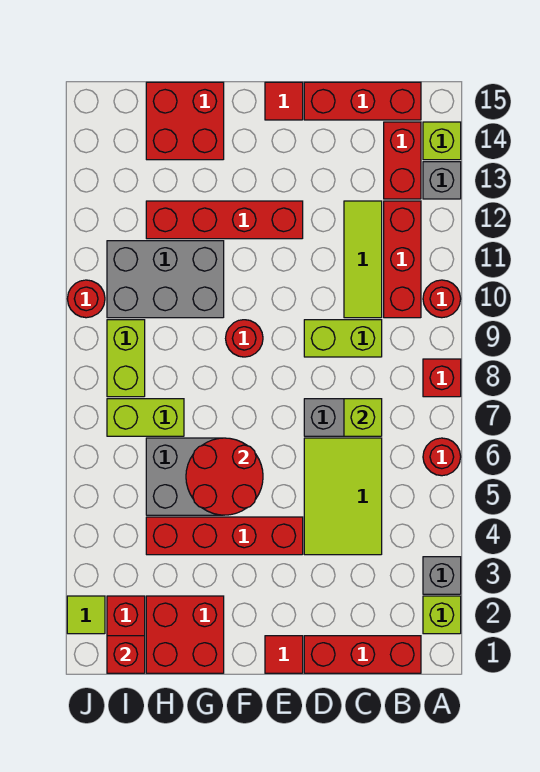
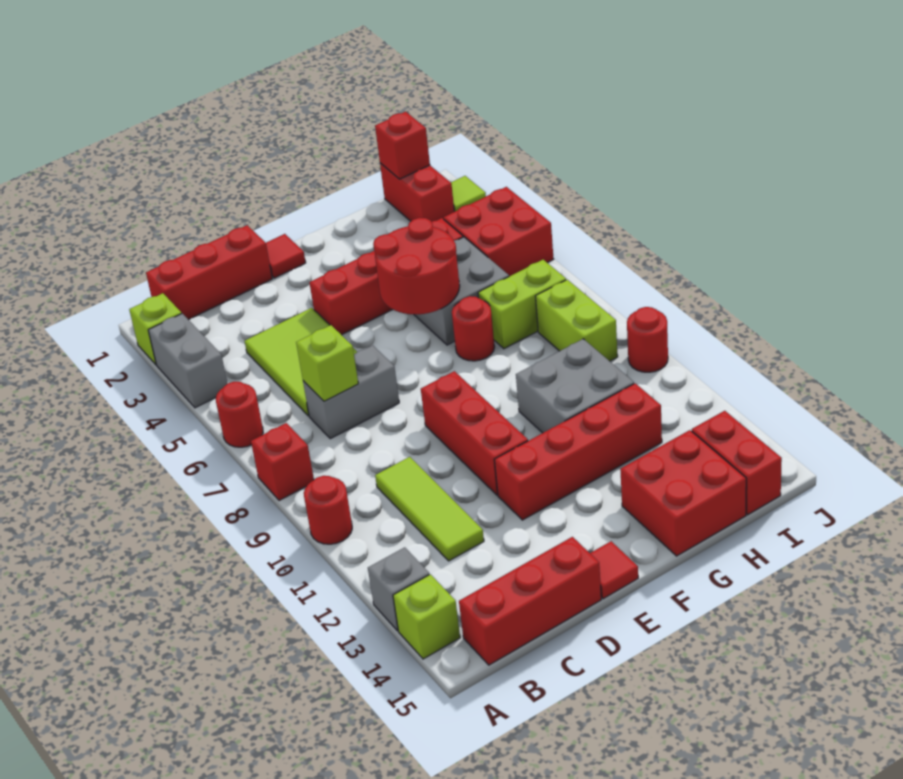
grey 1x1 brick [423,557,461,594] -> grey 1x2 brick [148,314,228,408]
red 1x3 brick [384,201,421,318] -> red 1x3 brick moved to [421,371,528,495]
red 1x2 brick [384,122,421,199] -> red 1x2 brick moved to [692,411,782,515]
lime 1x2 brick [304,320,382,357] -> none
red 1x1 round brick [226,320,263,357] -> red 1x1 round brick moved to [452,296,495,361]
red 2x2 brick [146,596,224,673] -> red 2x2 brick moved to [444,187,554,276]
grey 2x3 brick [107,241,224,318] -> grey 2x2 brick [516,339,634,433]

